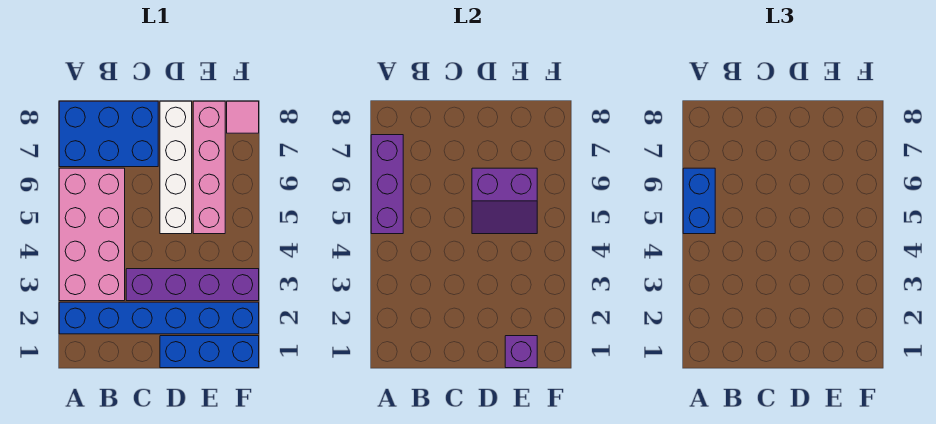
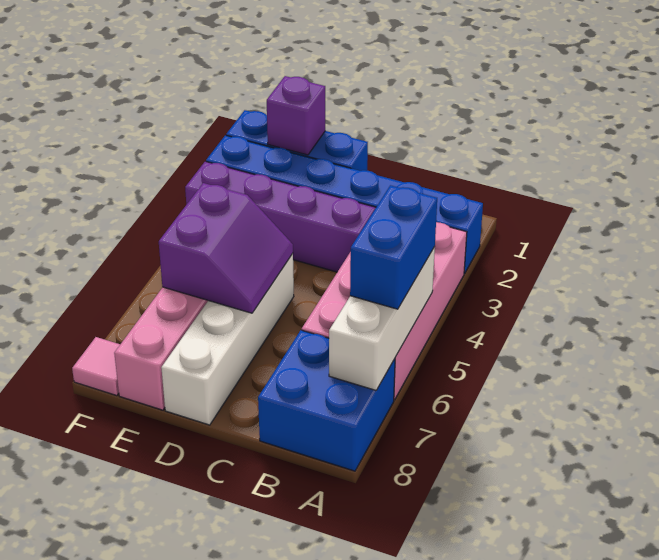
purple 1x3 brick [371,135,403,234] -> white 1x3 brick [329,247,435,390]
blue 2x3 brick [59,101,158,167] -> blue 2x2 brick [258,330,395,471]
purple 2x2 slope [472,168,537,234] -> purple 2x2 slope turned to [159,183,293,313]

